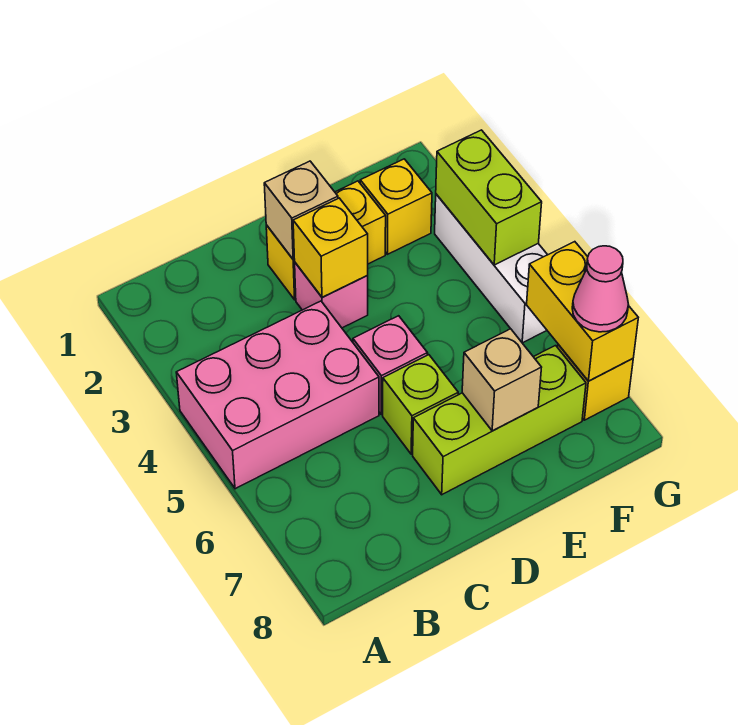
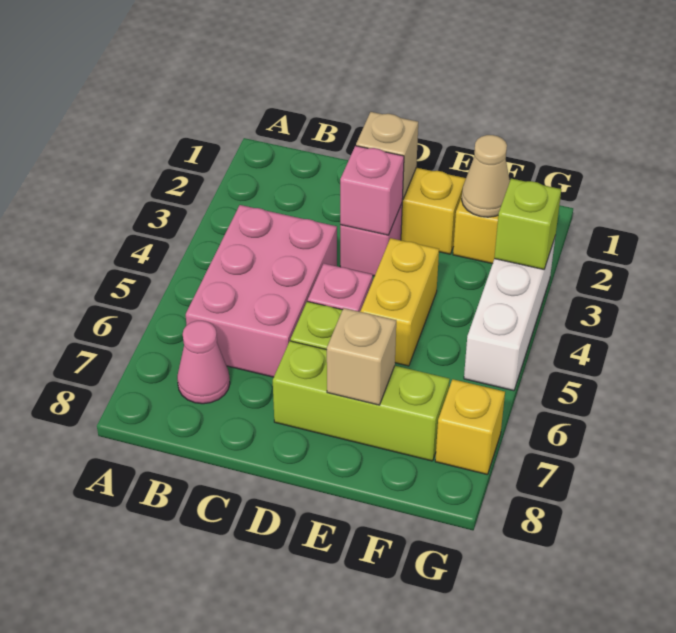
pink 2x3 brick [176,301,379,489] -> pink 2x3 brick turned to [186,205,337,377]
yellow 1x1 brick [293,198,368,297] -> pink 1x1 brick [340,146,404,235]
none -> tan 1x1 cone [462,135,510,217]
lime 1x2 brick [436,130,542,265] -> lime 1x1 brick [494,179,561,269]
yellow 1x2 brick [527,242,638,381] -> yellow 1x2 brick moved to [360,238,439,366]
pink 1x1 cone [572,246,628,332] -> pink 1x1 cone moved to [177,321,230,404]

